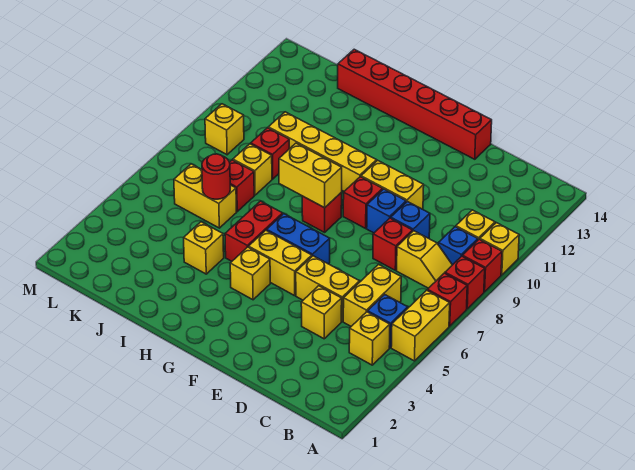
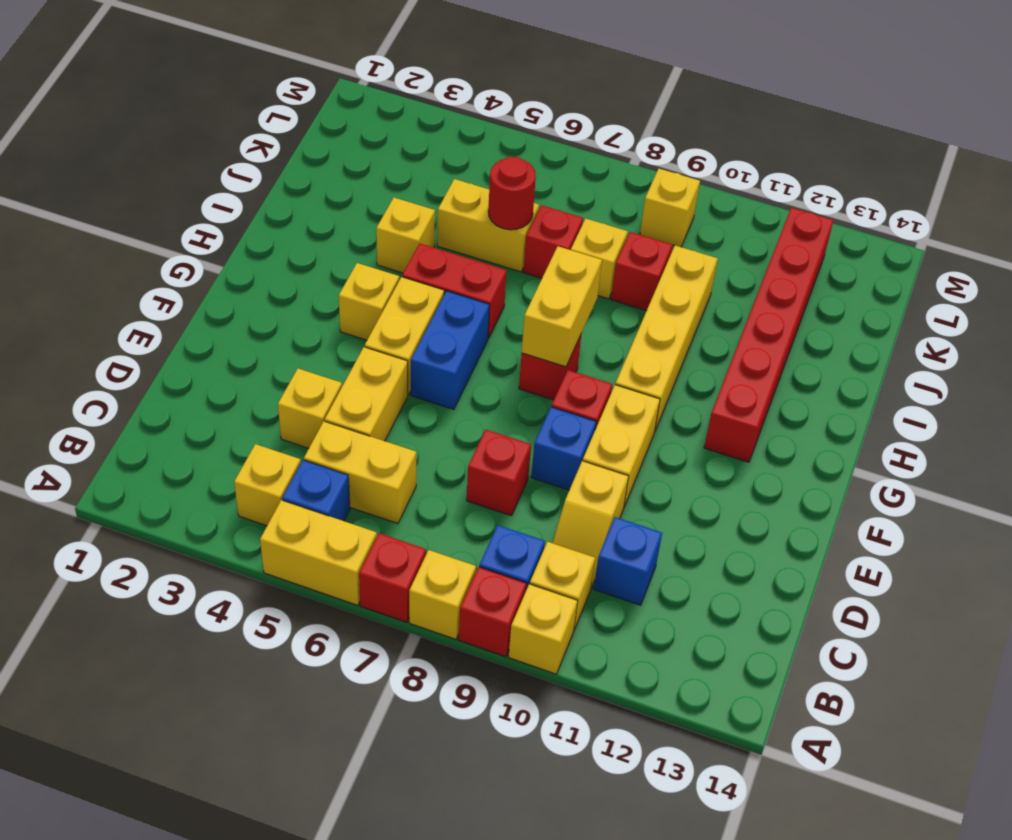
red 1x1 brick [445,256,485,309] -> yellow 1x1 brick [409,550,476,639]
yellow 1x2 slope [397,231,452,288] -> yellow 1x2 slope moved to [553,461,629,588]
blue 1x1 brick [391,202,430,238] -> blue 1x1 brick moved to [594,517,662,605]
red 1x6 brick [338,49,492,159] -> red 1x6 brick moved to [704,208,834,462]
yellow 1x2 brick [174,164,236,228] -> yellow 1x2 brick turned to [437,179,539,272]

